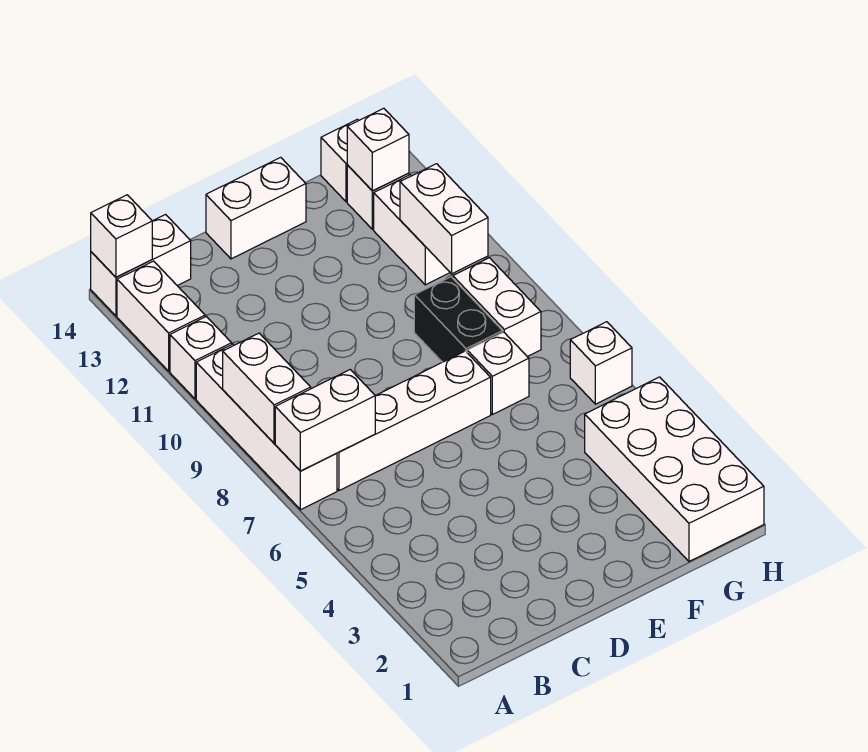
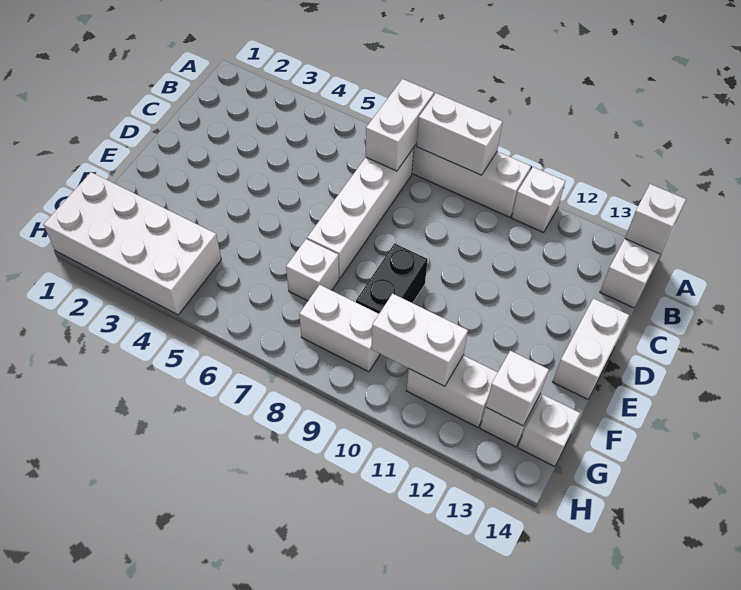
white 1x2 brick [117,261,205,371] -> none
black 1x2 brick [414,277,502,362] -> black 1x2 brick turned to [356,243,428,314]
white 1x1 brick [570,322,632,404] -> none

